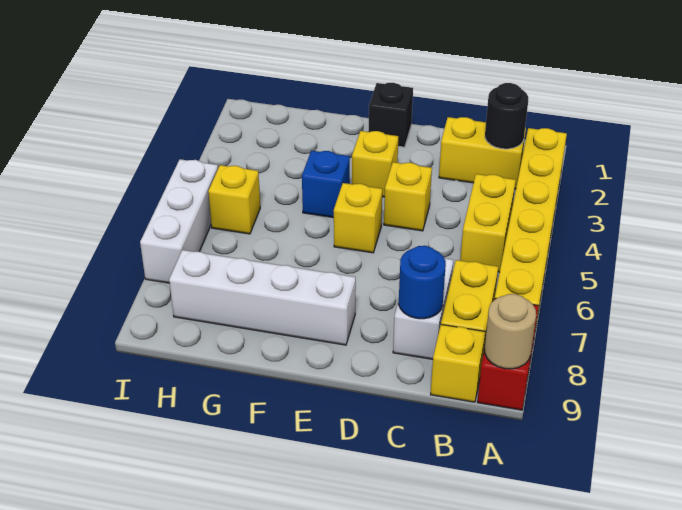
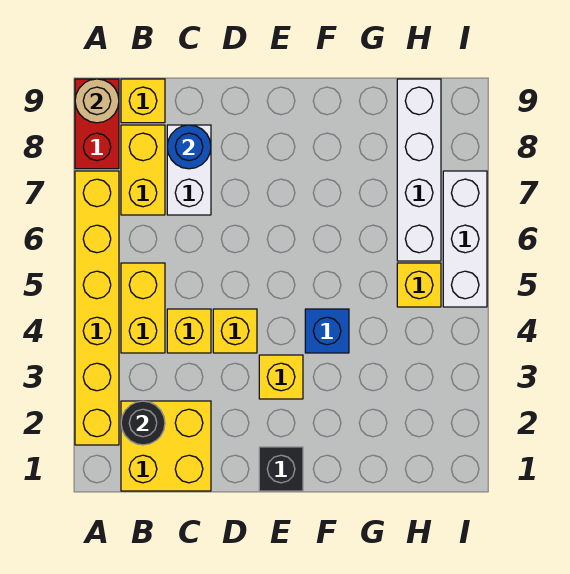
yellow 1x2 brick [439,117,526,189] -> yellow 2x2 brick [121,401,211,491]
yellow 1x1 brick [334,183,382,253] -> yellow 1x1 brick moved to [167,309,211,353]
white 1x4 brick [169,250,356,345] -> white 1x4 brick turned to [397,79,441,261]

